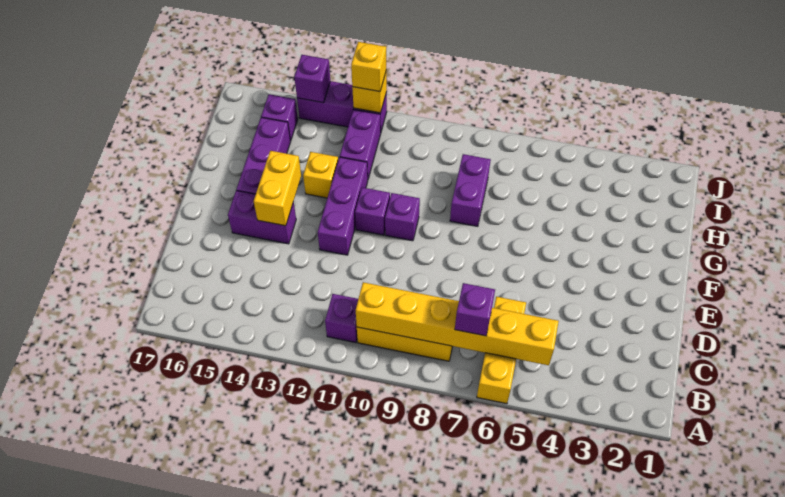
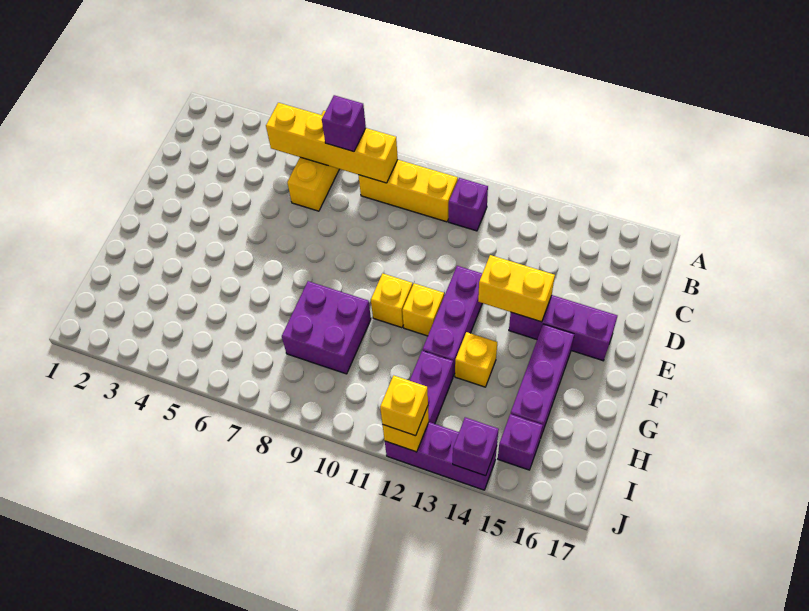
yellow 1x6 brick [356,282,559,365] -> yellow 1x4 brick [266,103,398,183]
purple 1x2 brick [228,190,296,244] -> purple 1x3 brick [509,295,617,361]
yellow 1x2 brick [254,151,301,226] -> yellow 1x2 brick turned to [478,255,555,322]
purple 1x1 brick [385,193,420,241] -> yellow 1x1 brick [371,274,412,328]
purple 1x1 brick [355,188,390,235] -> yellow 1x1 brick [402,283,444,336]
purple 1x2 brick [450,154,491,226] -> purple 2x2 brick [282,281,371,374]

